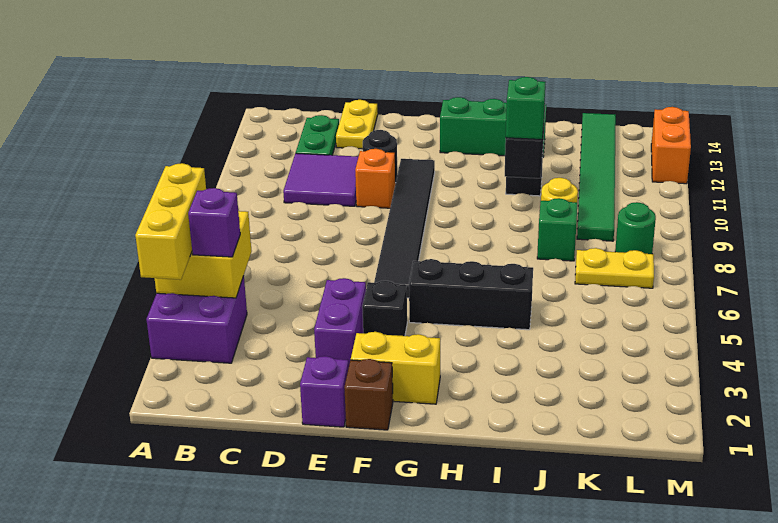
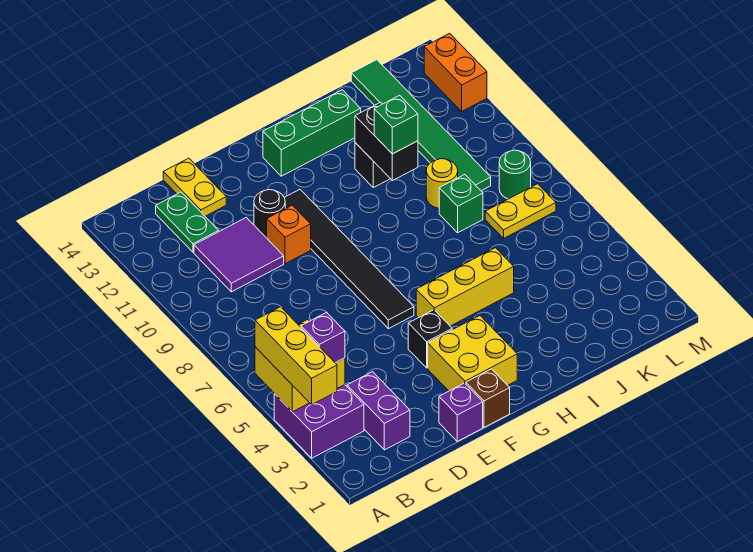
purple 1x2 brick [314,278,366,364] -> purple 1x2 brick moved to [347,372,410,450]
yellow 1x2 brick [351,332,440,404] -> yellow 2x2 brick [428,316,517,391]
black 1x3 brick [409,259,533,330] -> yellow 1x3 brick [416,248,514,326]

